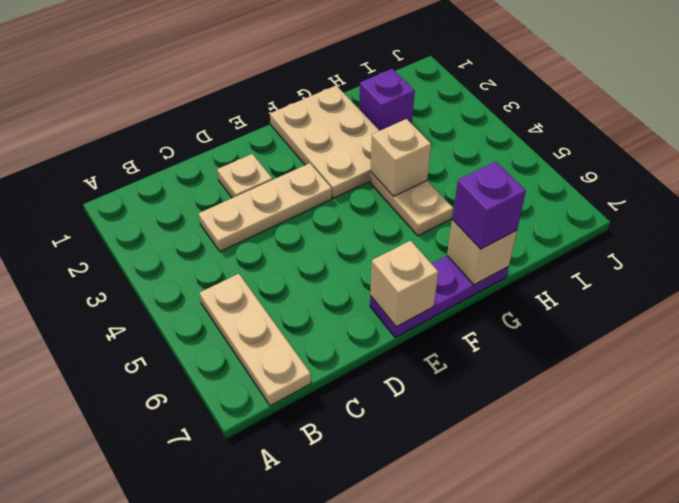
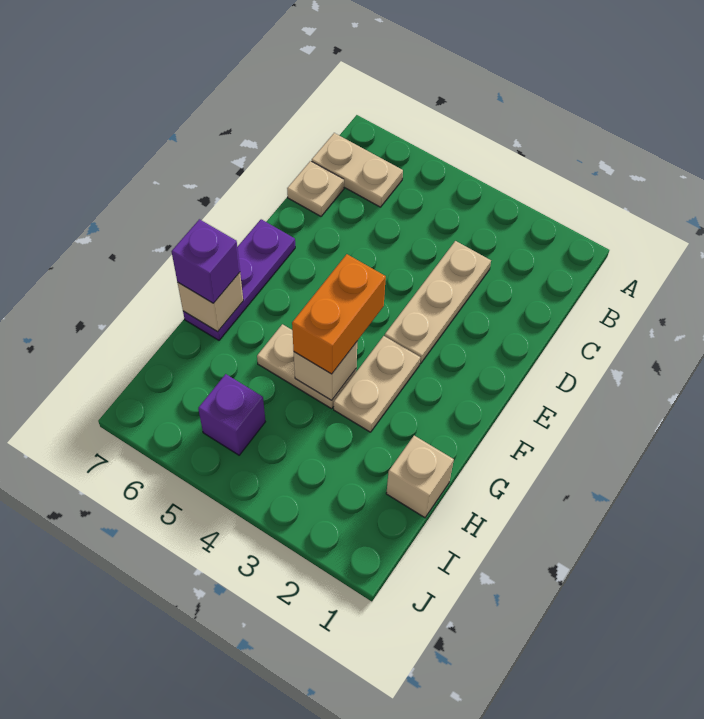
tan 1x3 plate [199,274,311,406] -> tan 1x2 plate [312,133,403,207]
tan 1x1 plate [217,154,272,198] -> tan 1x1 plate moved to [287,161,344,216]
tan 1x1 brick [370,241,438,327] -> tan 1x1 brick moved to [386,436,454,518]
tan 2x3 plate [270,85,379,198] -> tan 1x2 plate [334,336,420,432]
none -> orange 1x2 brick [292,254,386,374]
purple 1x1 brick [359,69,415,131] -> purple 1x1 brick moved to [198,374,265,455]

